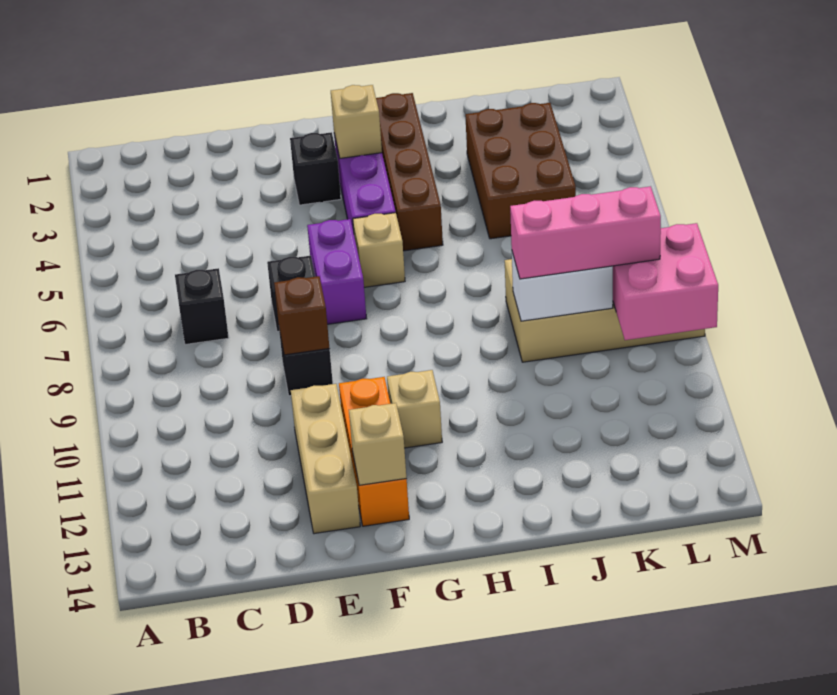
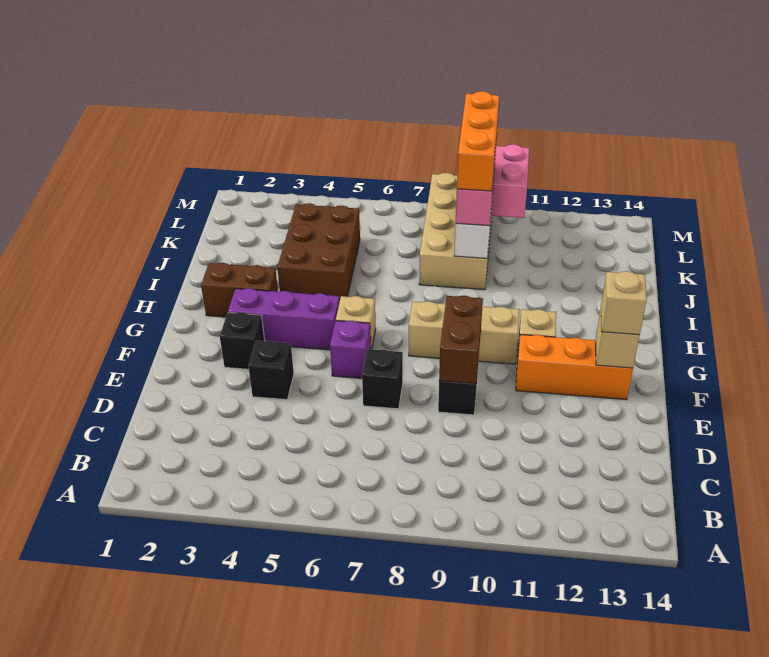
black 1x1 brick [175,268,229,345] -> black 1x1 brick moved to [248,341,294,400]
brown 1x1 brick [274,276,330,355] -> brown 1x2 brick [439,296,483,384]
tan 1x3 brick [291,384,360,534] -> tan 1x3 brick moved to [409,301,519,364]
purple 1x2 brick [307,219,367,324] -> purple 1x1 brick [330,321,371,378]
tan 1x1 brick [331,85,382,158] -> tan 1x1 brick moved to [601,271,647,335]
brown 1x4 brick [376,93,443,251] -> brown 1x2 brick [201,263,278,317]
brown 2x3 brick [465,103,576,239] -> brown 2x3 brick turned to [277,203,360,301]
none -> orange 1x3 brick [457,91,499,191]

